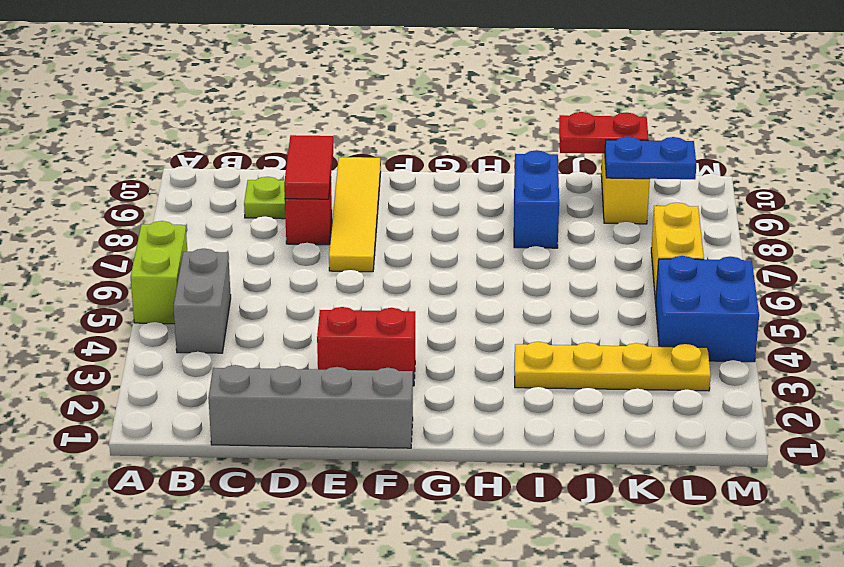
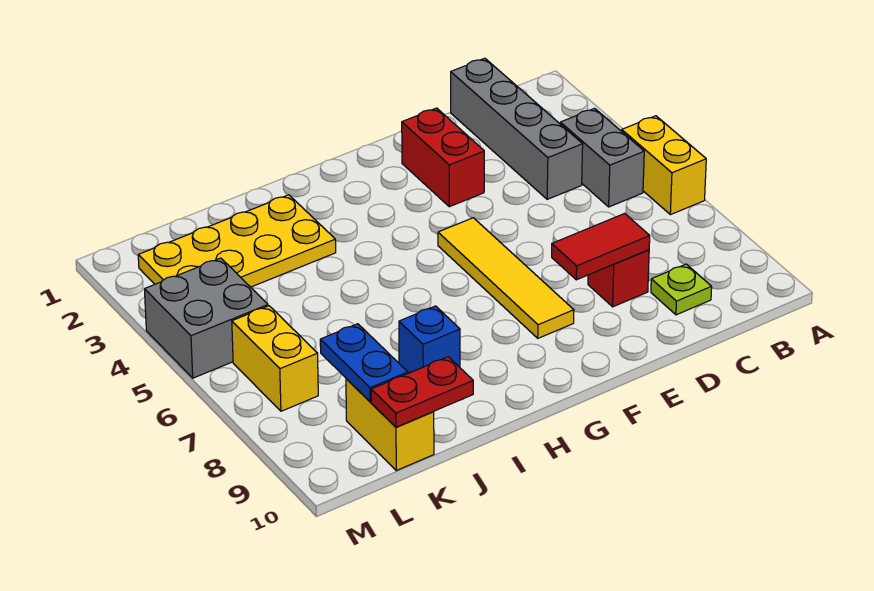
lime 1x2 brick [131,221,187,324] -> yellow 1x2 brick [622,116,706,215]
grey 1x4 brick [208,365,413,448] -> grey 1x4 brick turned to [451,58,583,199]
red 1x2 tile [284,135,333,199] -> red 1x2 tile turned to [552,214,650,280]
red 1x2 brick [317,307,415,386] -> red 1x2 brick turned to [402,108,484,207]
yellow 1x4 tile [329,157,381,272] -> yellow 1x4 tile moved to [438,218,574,338]
yellow 1x4 plate [515,342,711,391] -> yellow 2x4 plate [138,195,336,287]
blue 1x2 brick [514,150,559,248] -> blue 1x1 brick [399,306,460,373]
blue 1x2 plate [605,136,696,179] -> blue 1x2 plate turned to [320,324,408,402]
blue 2x2 brick [656,256,759,362] -> grey 2x2 brick [144,258,268,378]

